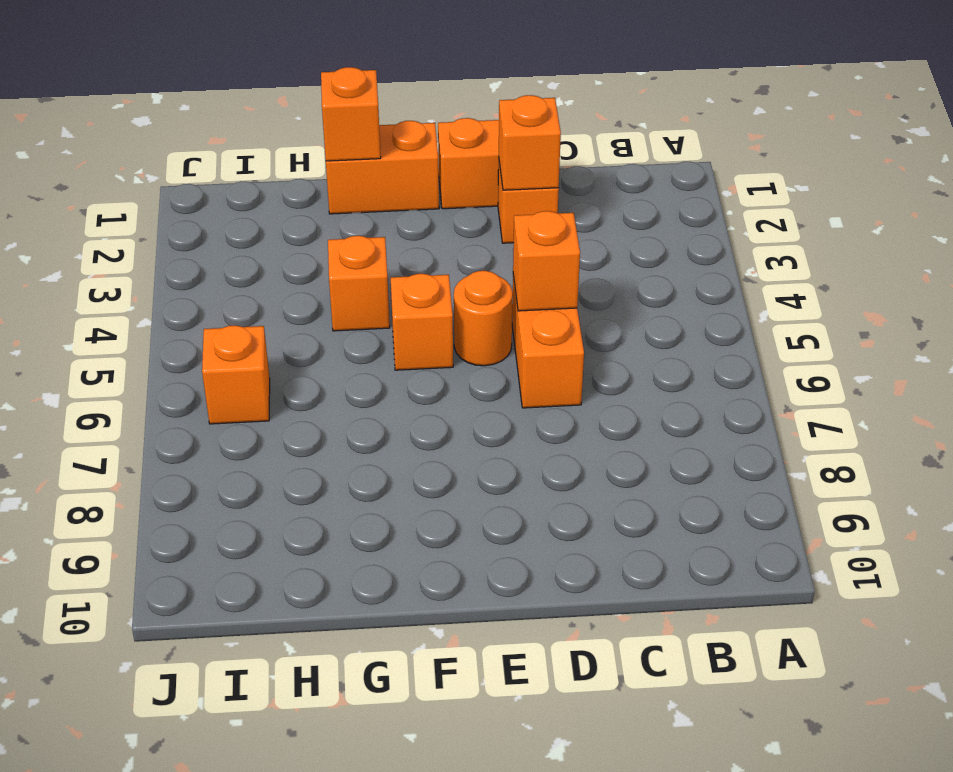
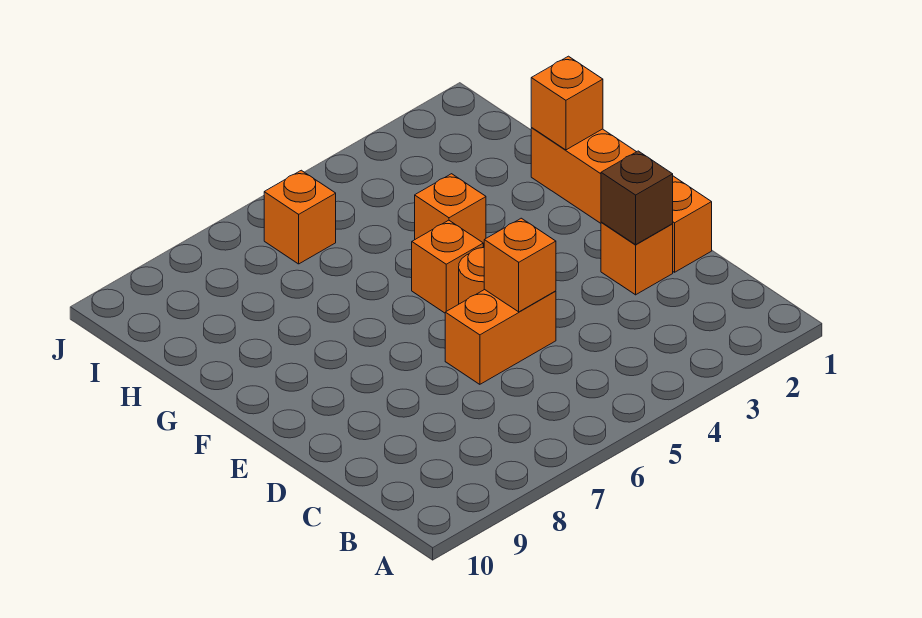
orange 1x1 brick [499,95,561,190] -> brown 1x1 brick [601,151,673,245]

